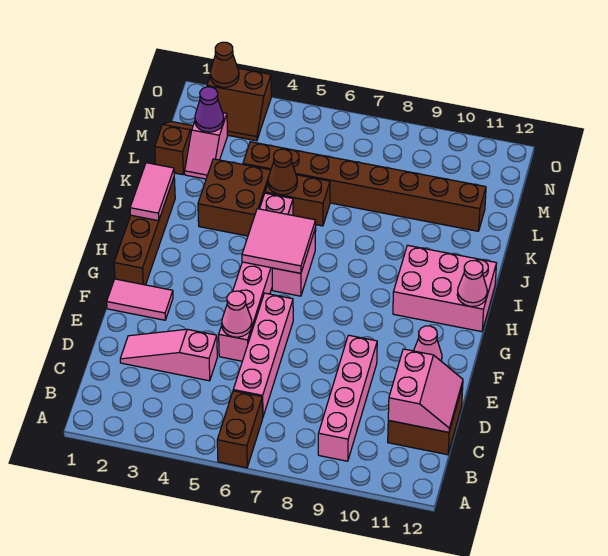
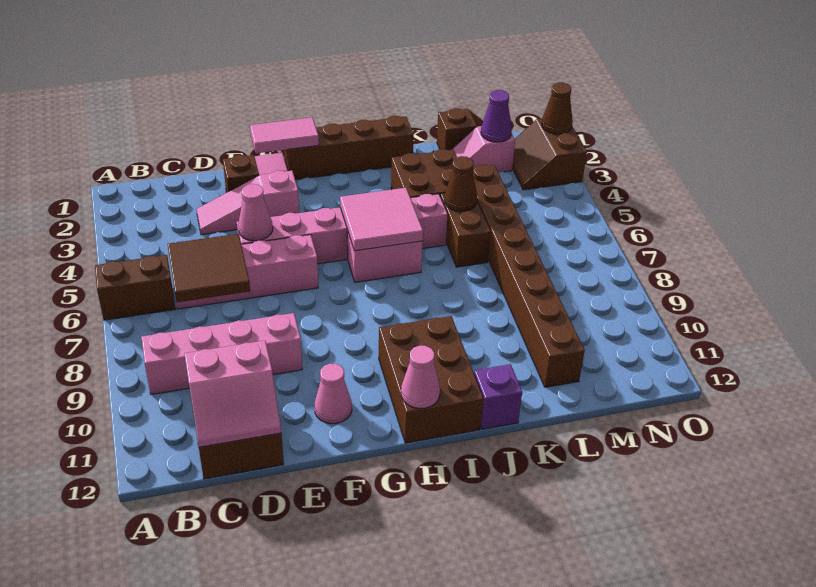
none -> brown 2x2 tile [168,234,250,302]
pink 1x3 slope [120,329,217,381] -> pink 1x3 slope turned to [197,170,299,235]
none -> brown 1x1 brick [223,155,259,192]
pink 2x3 brick [393,245,497,332] -> brown 2x3 brick [379,316,483,443]
pink 1x2 tile [130,163,174,221] -> pink 1x2 tile moved to [250,117,319,153]
none -> purple 1x1 brick [474,364,522,429]

